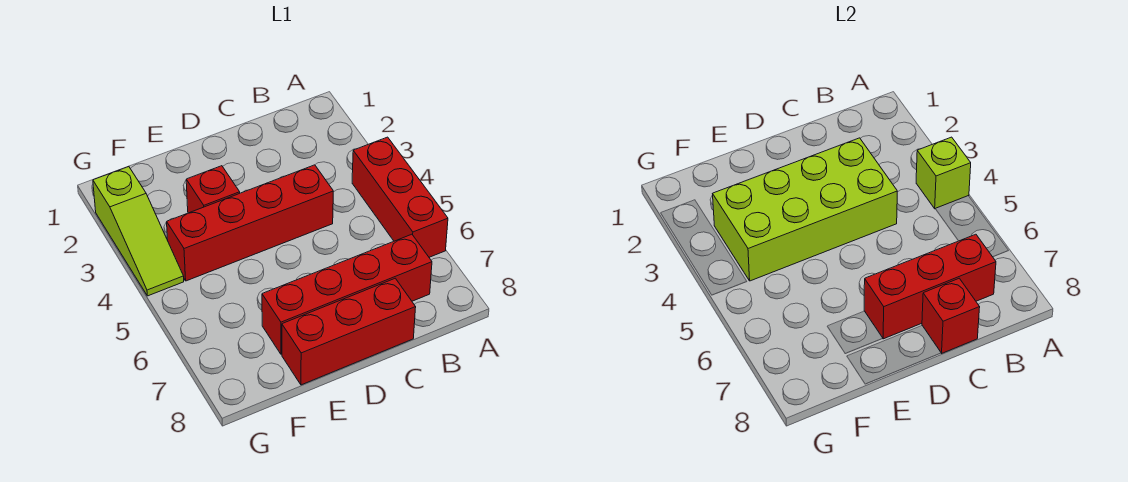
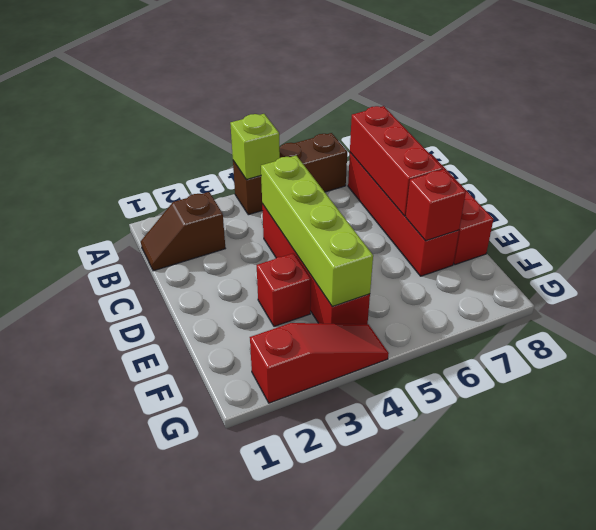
red 1x3 brick [352,137,448,257] -> brown 1x3 brick [233,133,347,215]
none -> brown 1x2 slope [141,192,225,271]
lime 2x4 brick [713,138,897,281] -> lime 1x4 brick [261,156,373,306]
red 1x1 brick [922,278,980,353] -> red 1x1 brick moved to [406,169,466,241]
lime 1x3 slope [93,166,184,296] -> red 1x3 slope [250,323,389,403]

